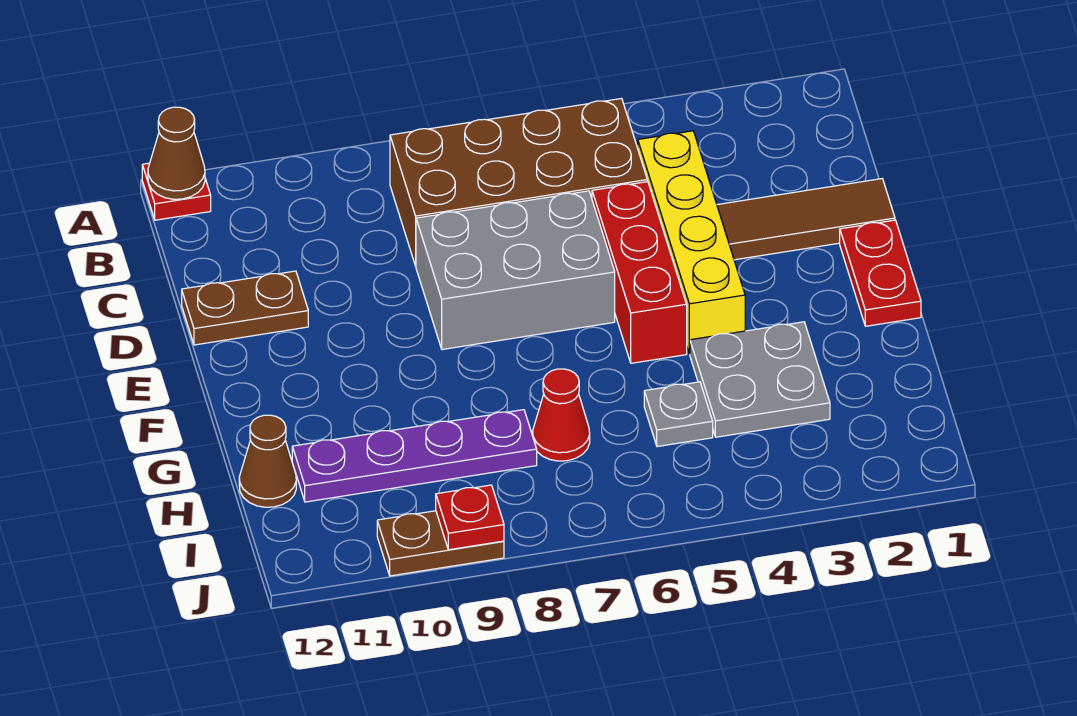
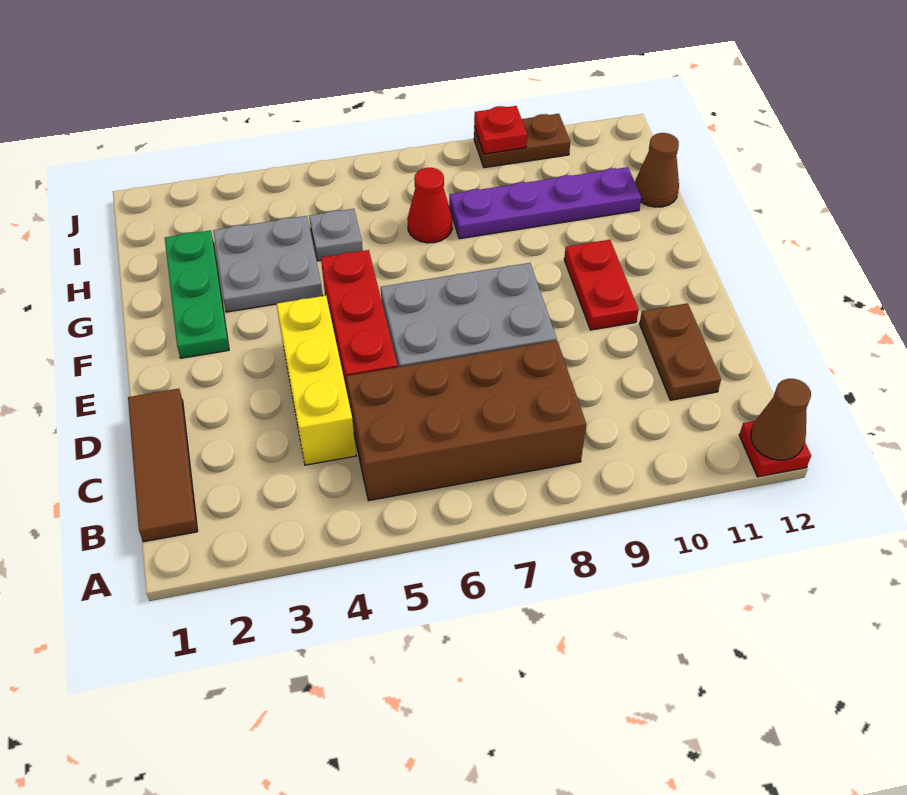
yellow 1x4 brick [638,131,745,354] -> yellow 1x3 brick [277,296,356,465]
brown 1x3 tile [717,179,895,260] -> brown 1x3 tile turned to [128,389,198,542]
brown 1x2 plate [182,271,308,345] -> brown 1x2 plate turned to [639,303,721,400]
red 1x2 plate [840,220,921,326] -> red 1x2 plate moved to [564,240,639,330]
none -> green 1x3 plate [165,230,229,358]

